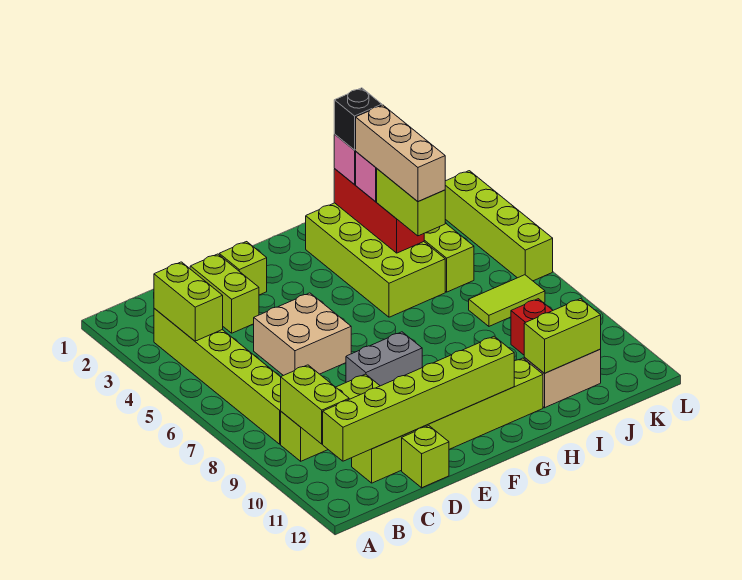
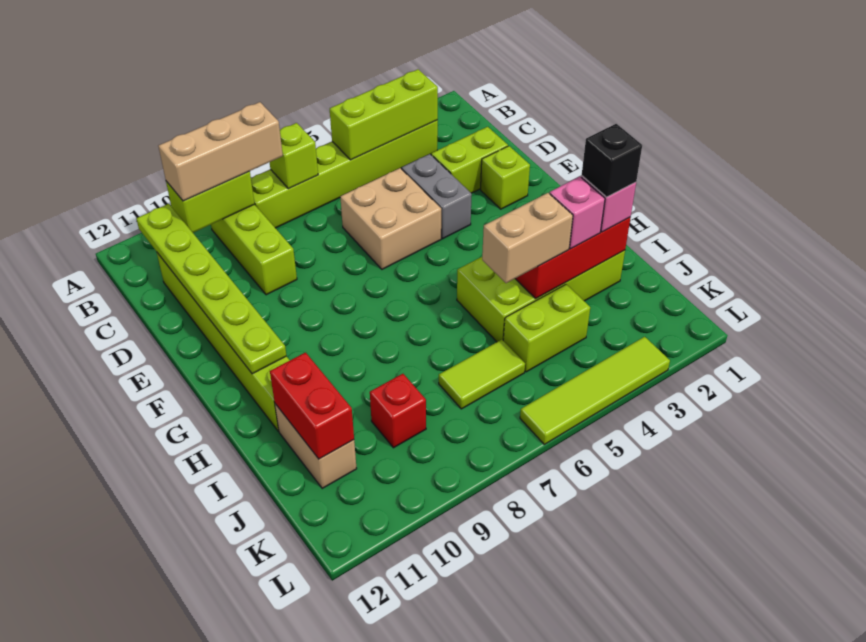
lime 1x2 brick [154,262,223,341] -> lime 1x3 brick [330,69,438,160]
lime 1x6 brick [323,336,514,461] -> lime 1x6 plate [136,204,286,374]
lime 1x1 brick [402,426,449,488] -> lime 1x1 brick moved to [270,123,318,189]
grey 1x2 brick [346,332,422,386] -> grey 1x2 brick moved to [401,154,472,239]
tan 1x3 brick [356,105,445,202] -> tan 1x3 brick moved to [158,102,283,201]
lime 1x2 brick [377,169,445,236] -> tan 1x2 brick [482,193,573,283]
lime 1x2 brick [524,299,601,373] -> red 1x2 brick [270,352,354,459]
lime 1x2 tile [469,275,545,326] -> lime 1x2 tile turned to [439,340,525,409]
lime 1x4 brick [445,171,553,281] -> lime 1x4 tile [520,337,670,444]

